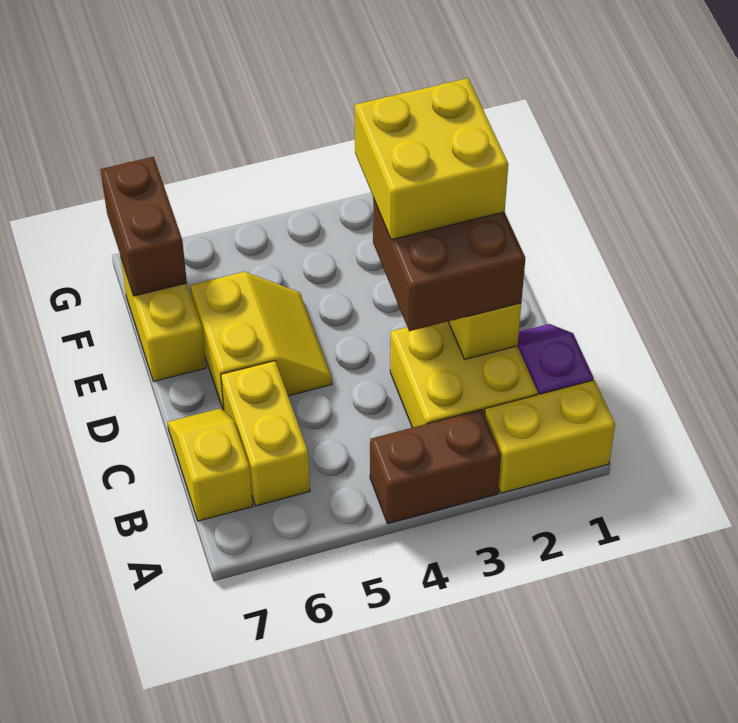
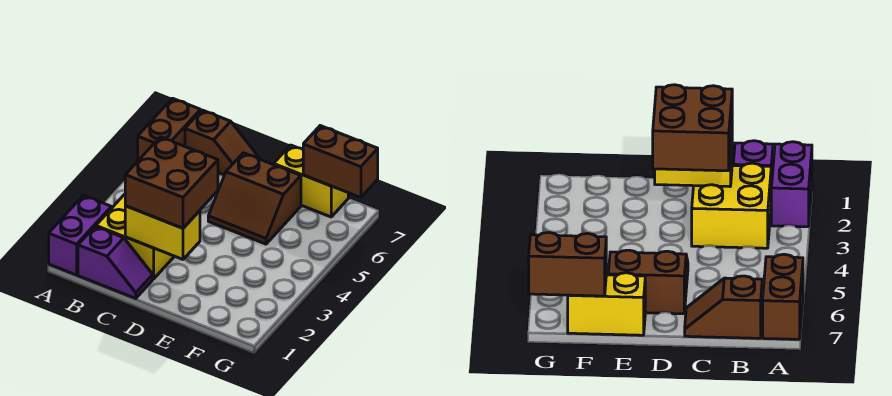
yellow 1x2 brick [484,380,615,493] -> purple 1x2 brick [49,195,111,275]
brown 1x2 brick [370,410,501,524] -> brown 1x2 brick moved to [138,98,200,160]
yellow 1x2 brick [221,361,310,506] -> none
yellow 1x2 slope [168,408,253,521] -> brown 1x2 slope [185,110,260,175]
yellow 2x2 brick [355,78,508,240] -> none
yellow 2x2 slope [191,272,332,410] -> brown 2x2 slope [208,153,301,244]

